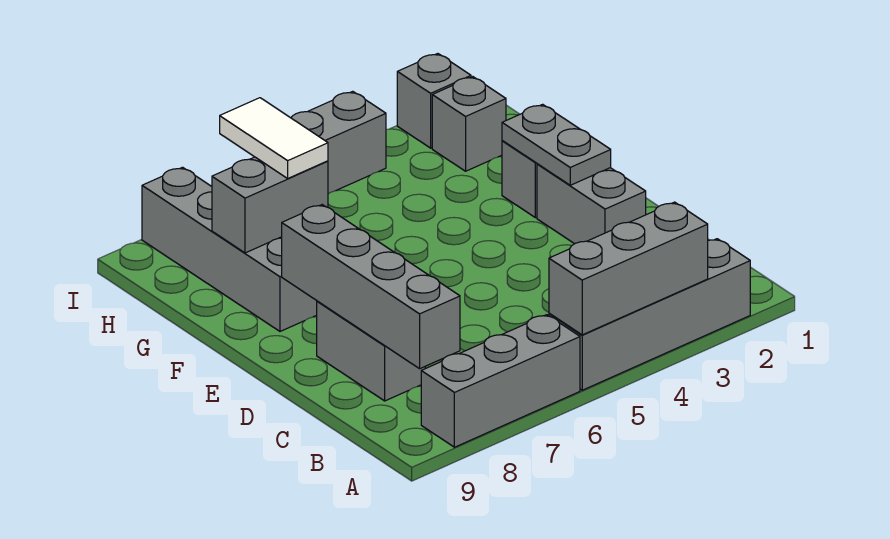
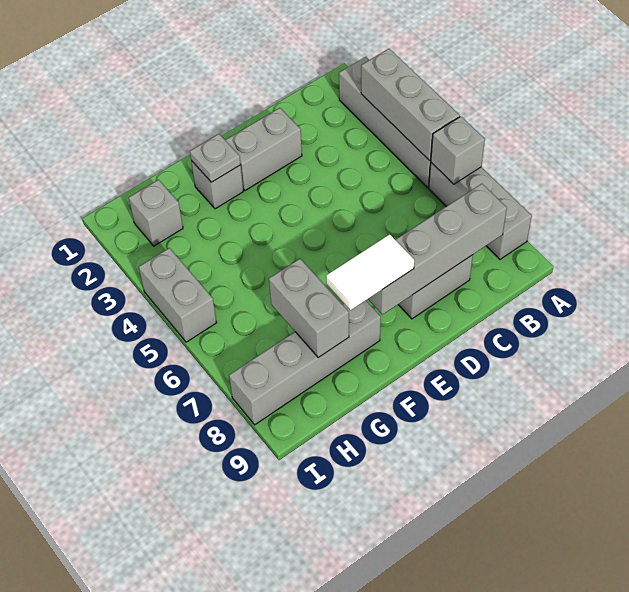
grey 1x2 plate [502,104,611,185] -> grey 1x1 plate [190,134,241,182]
white 1x2 tile [220,98,328,178] -> white 1x2 tile moved to [326,234,414,310]
grey 1x1 brick [397,54,471,148] -> grey 1x1 brick moved to [431,116,485,184]

